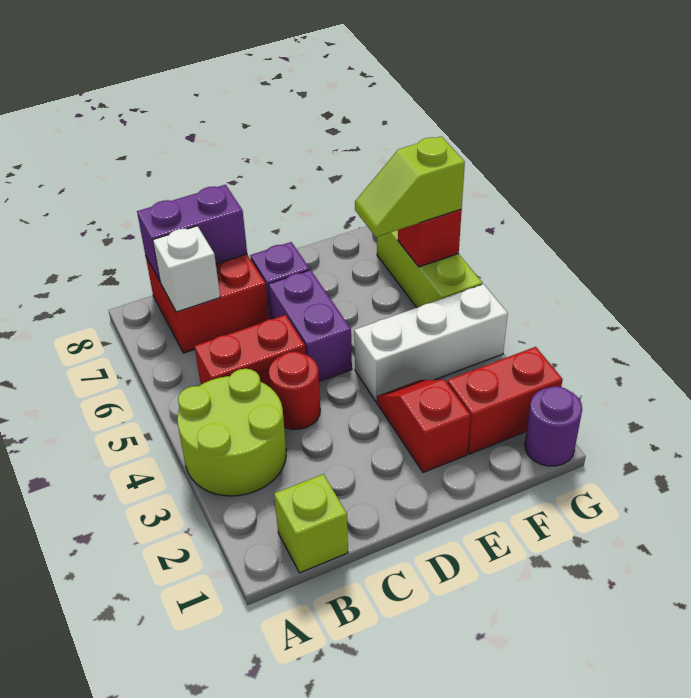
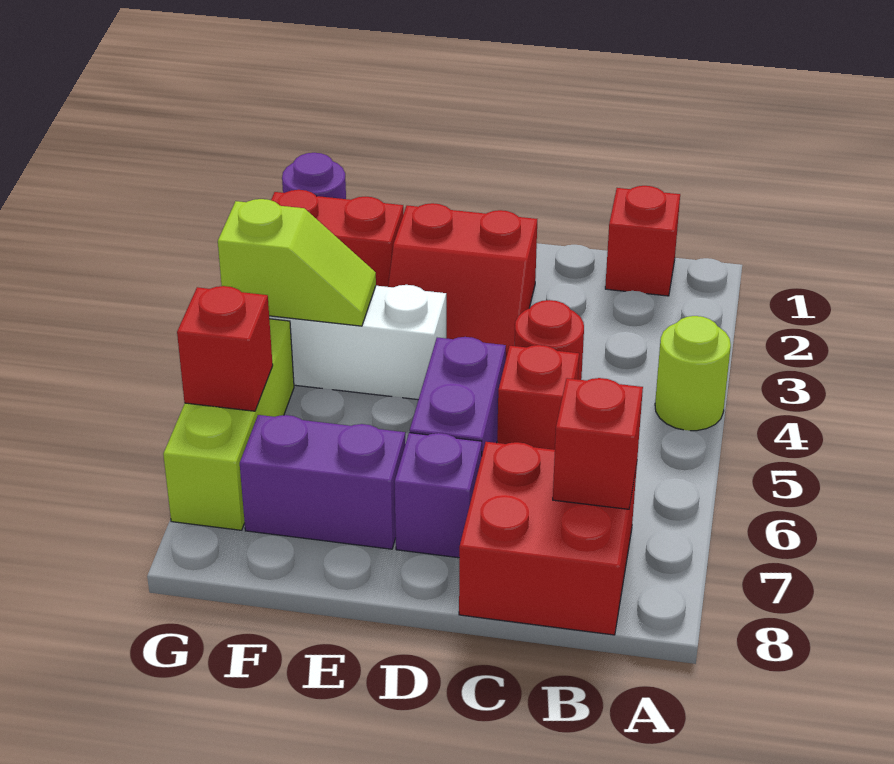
lime 2x2 round brick [177,369,286,496] -> lime 1x1 round brick [655,316,731,431]
lime 1x1 brick [274,474,348,573] -> red 1x1 brick [605,186,680,296]
red 1x2 brick [195,315,306,387] -> red 1x1 brick [497,345,579,450]
white 1x1 brick [153,226,220,312] -> red 1x1 brick [553,378,643,509]
purple 1x2 brick [137,185,247,281] -> purple 1x2 brick moved to [240,415,405,549]
red 1x2 slope [377,380,470,473] -> red 2x2 slope [388,203,537,357]
lime 1x2 slope [355,136,465,237] -> lime 1x2 slope moved to [218,199,376,326]

